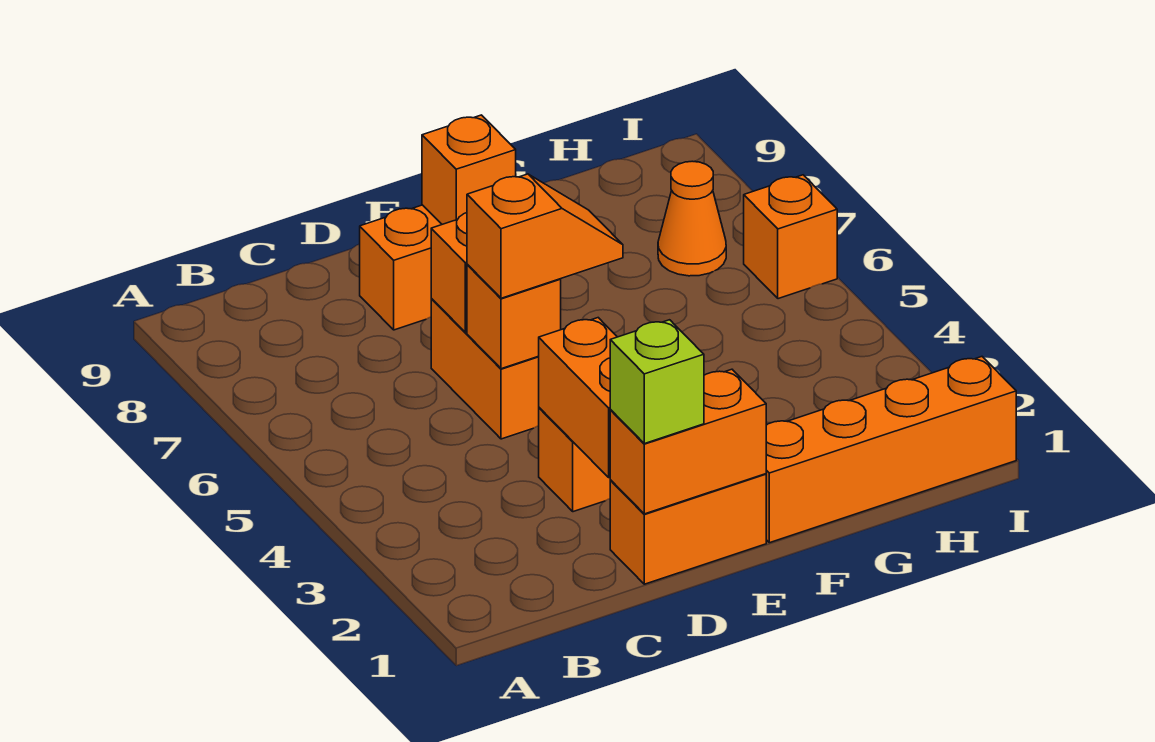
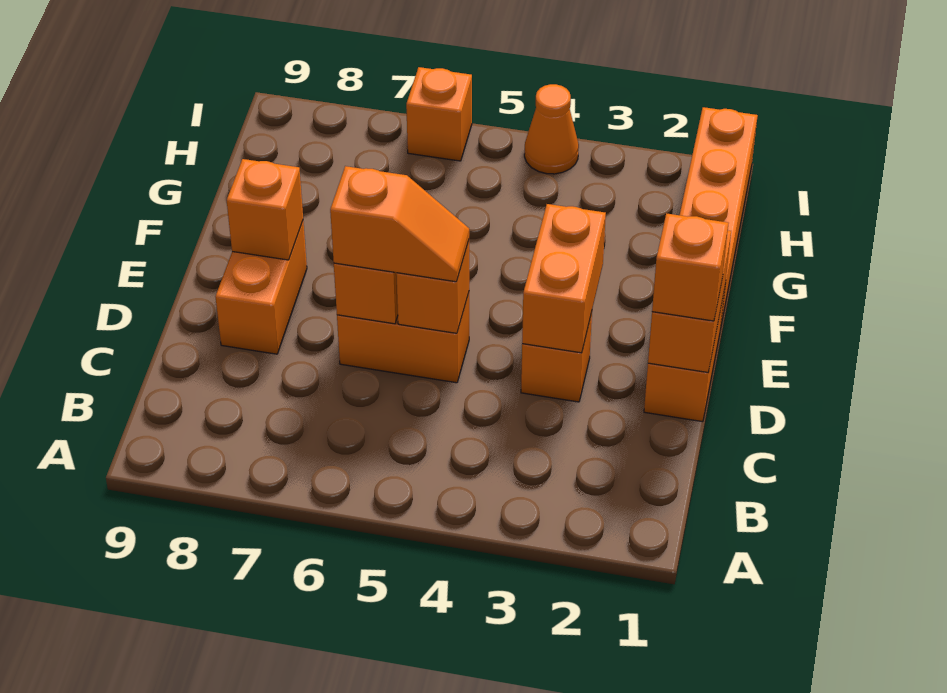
lime 1x1 brick [610,320,704,444] -> orange 1x1 brick [652,213,728,321]
orange 1x2 brick [539,318,617,477] -> orange 1x2 brick turned to [522,204,606,353]
orange 1x2 slope [467,174,623,298] -> orange 1x2 slope turned to [330,166,469,282]
orange 1x1 cone [658,161,726,276] -> orange 1x1 cone moved to [524,84,579,174]

